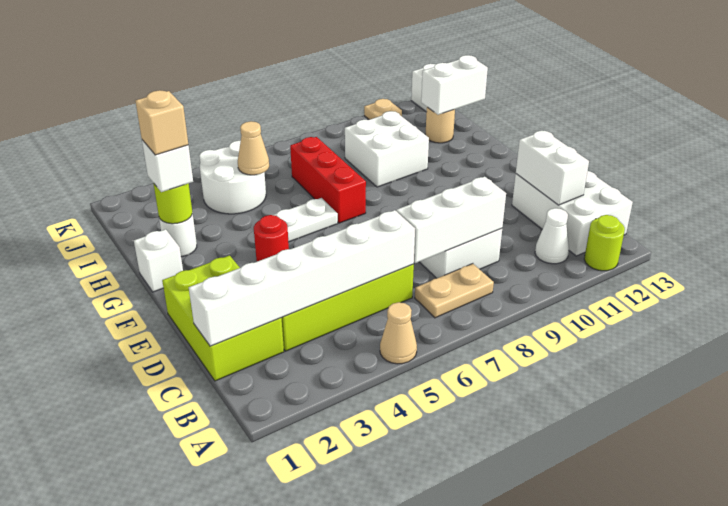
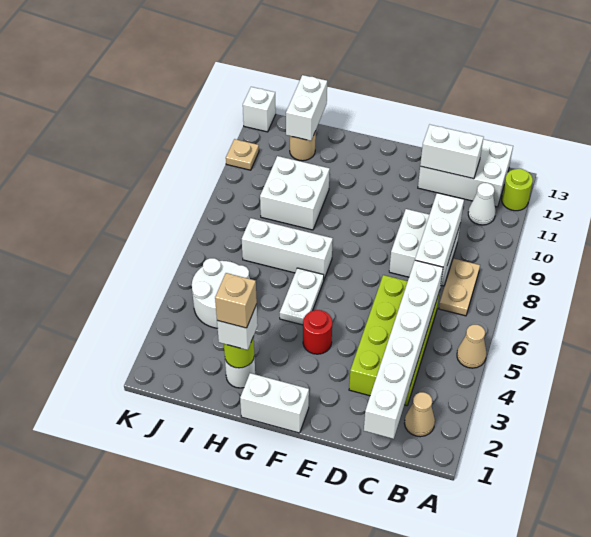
lime 2x3 brick [162,256,284,381] -> none
white 1x1 brick [134,229,183,292] -> white 1x2 brick [240,373,309,433]
red 1x3 brick [290,137,366,223] -> white 1x3 brick [242,218,333,279]
tan 1x1 cone [238,121,269,175] -> tan 1x1 cone moved to [405,392,435,437]

